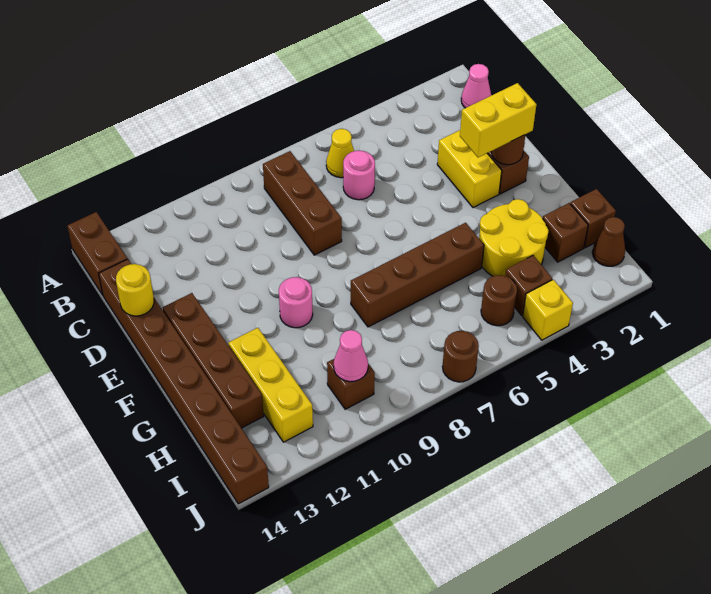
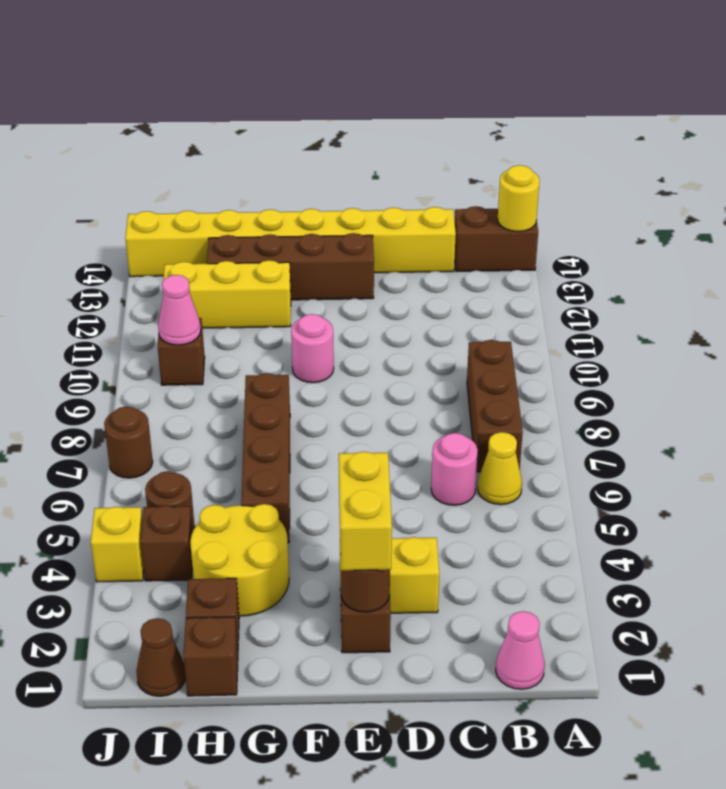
brown 1x3 brick [263,151,342,255] -> brown 1x3 brick turned to [467,340,523,472]
brown 1x8 brick [99,259,269,504] -> yellow 1x8 brick [125,207,456,277]
yellow 1x1 round brick [116,264,154,316] -> yellow 1x1 round brick moved to [498,165,540,232]

